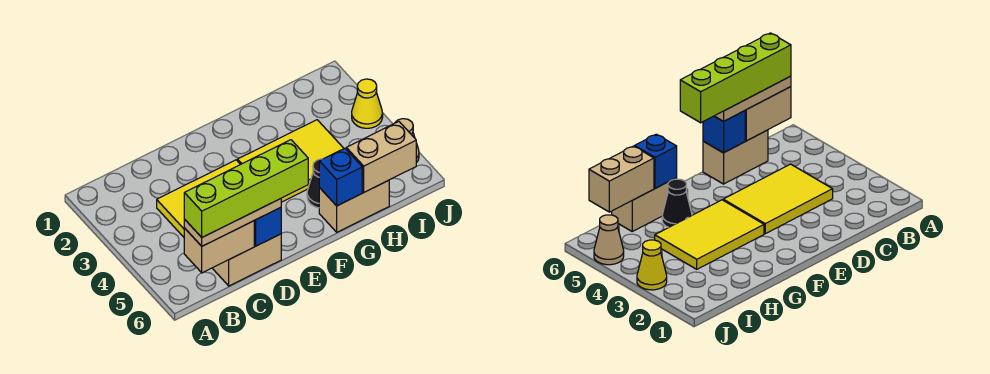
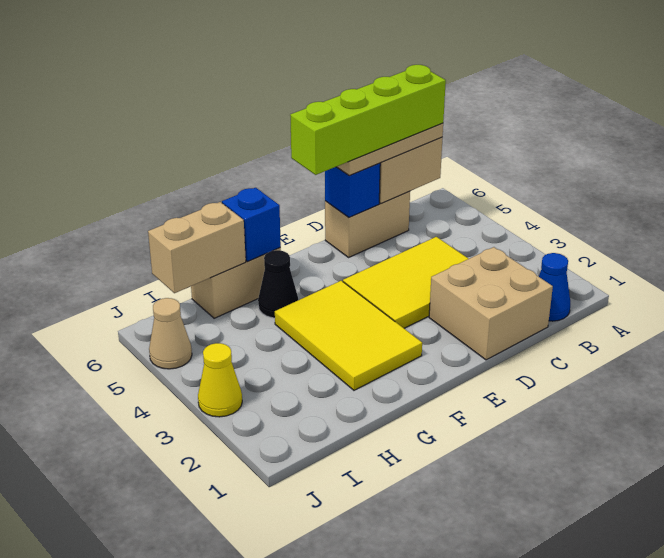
none -> blue 1x1 cone [539,253,570,321]
none -> tan 2x2 brick [429,247,553,360]
yellow 2x3 tile [238,120,344,202] -> yellow 2x3 tile turned to [275,281,422,390]

